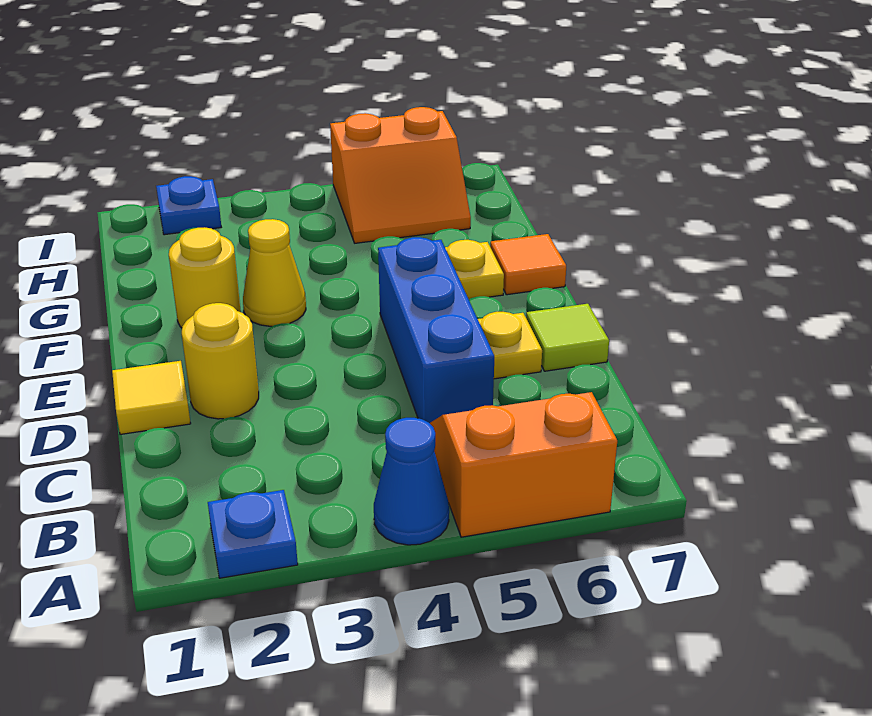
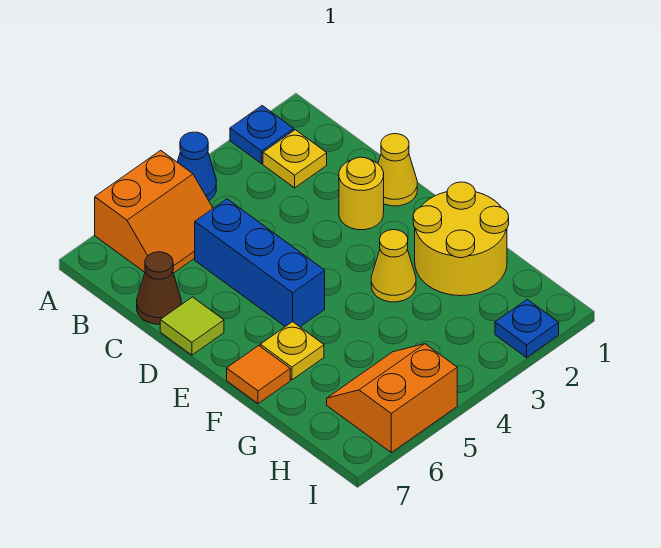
none -> brown 1x1 cone [137,252,181,324]
yellow 1x1 tile [112,361,191,434] -> yellow 1x1 cone [378,134,417,206]
yellow 1x1 plate [478,312,542,379] -> yellow 1x1 plate moved to [263,130,327,188]
yellow 1x1 round brick [169,227,241,328] -> yellow 2x2 round brick [413,182,509,296]

